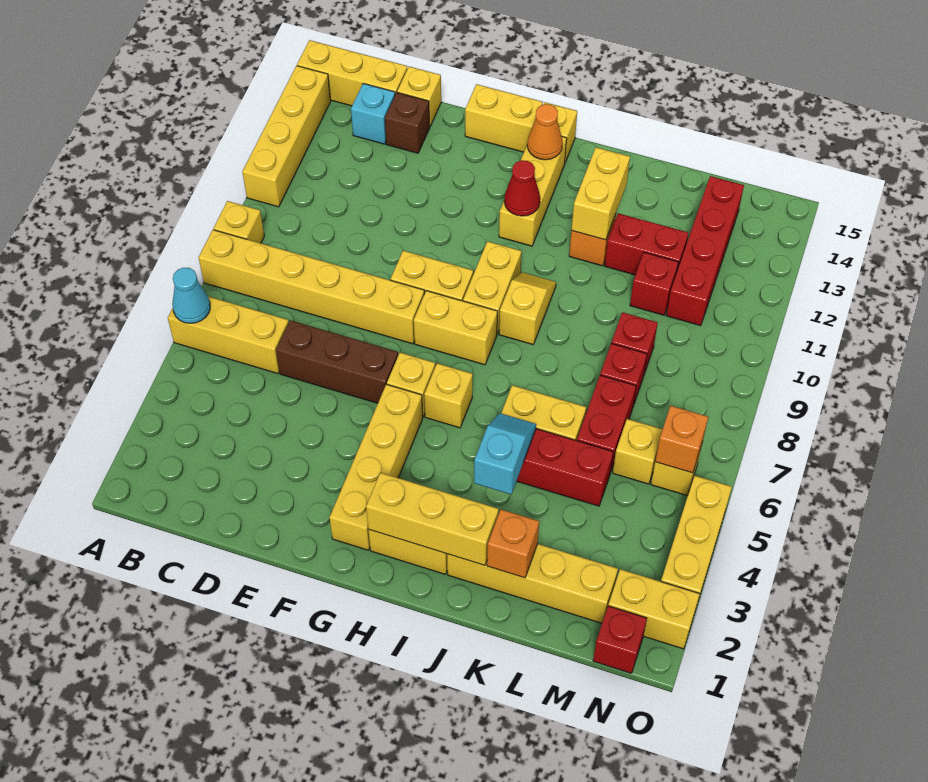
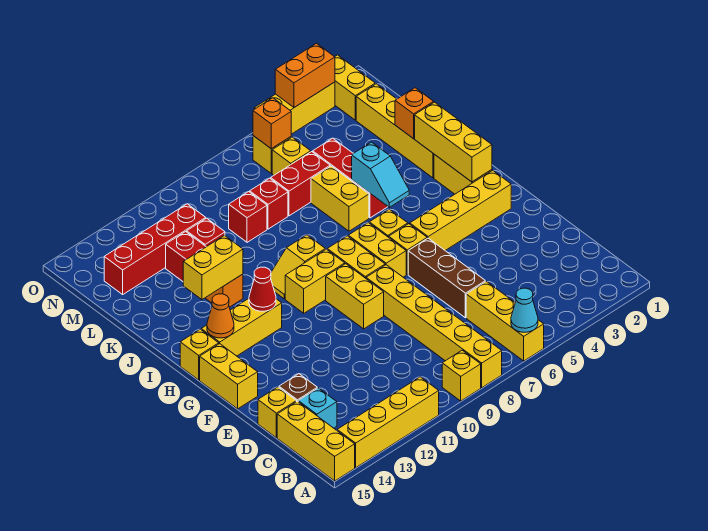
none -> yellow 1x2 brick [348,223,406,277]
cyan 1x2 slope [474,413,536,494] -> cyan 1x2 slope turned to [352,142,409,207]
red 1x1 brick [593,606,647,673] -> none
none -> orange 1x2 brick [275,43,335,107]

